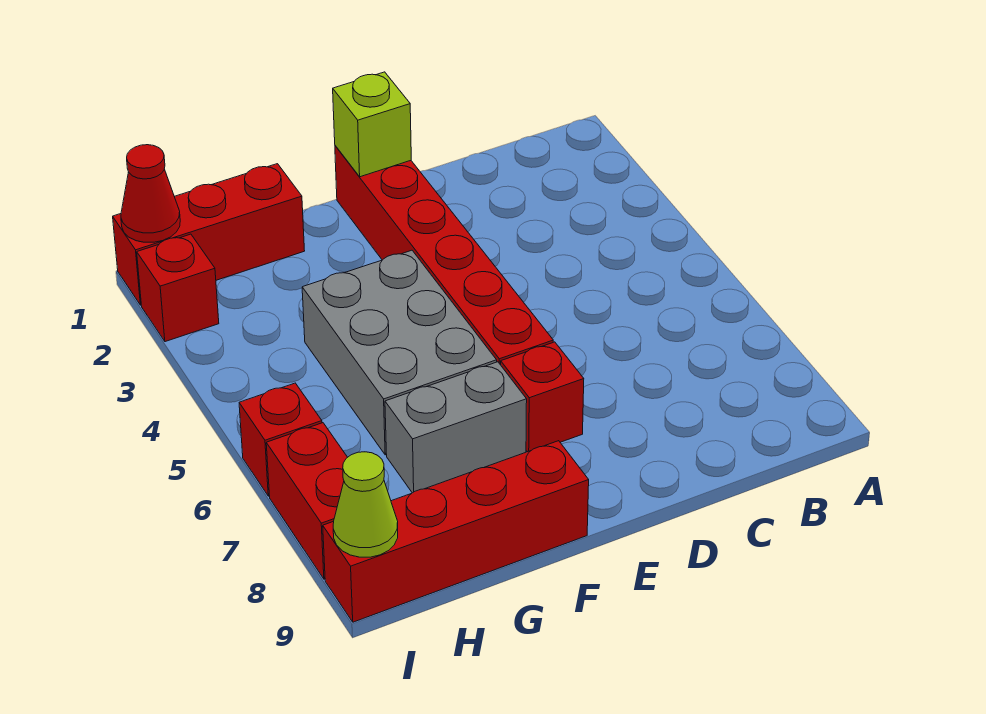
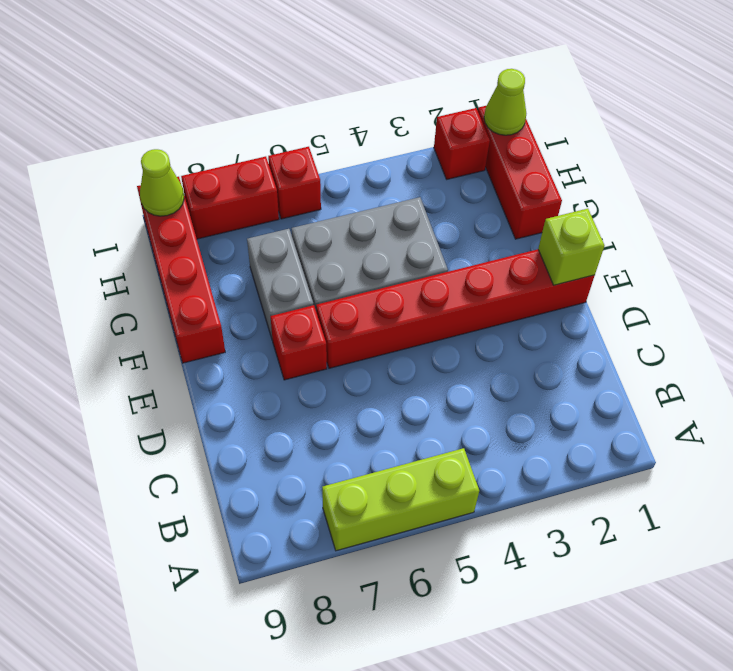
none -> lime 1x3 brick [322,448,479,551]
red 1x1 cone [121,145,180,242] -> lime 1x1 cone [484,69,526,135]

